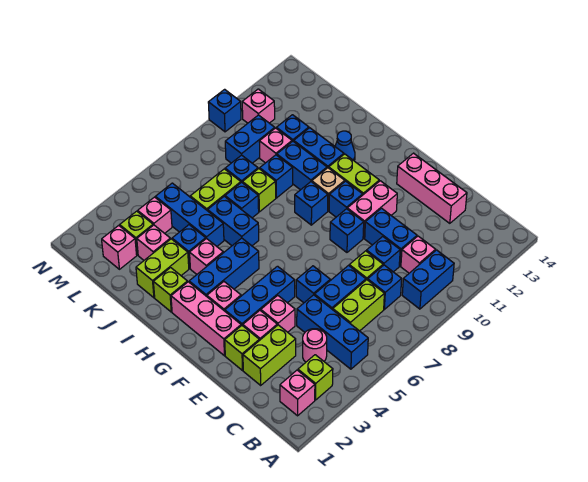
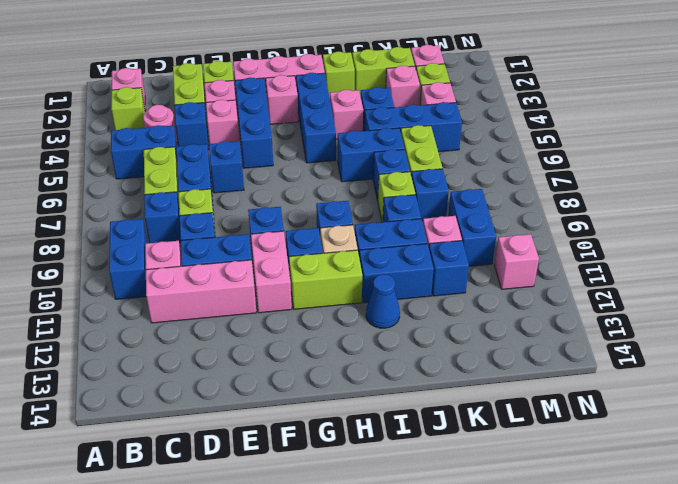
blue 1x3 brick [297,295,368,369] -> blue 1x2 brick [111,125,177,179]
pink 1x3 brick [397,153,467,223] -> pink 1x3 brick moved to [146,260,256,323]
lime 1x2 brick [136,239,189,298] -> lime 1x2 brick turned to [352,47,415,96]
blue 1x1 brick [208,89,241,132] -> blue 1x1 brick moved to [175,102,209,150]

